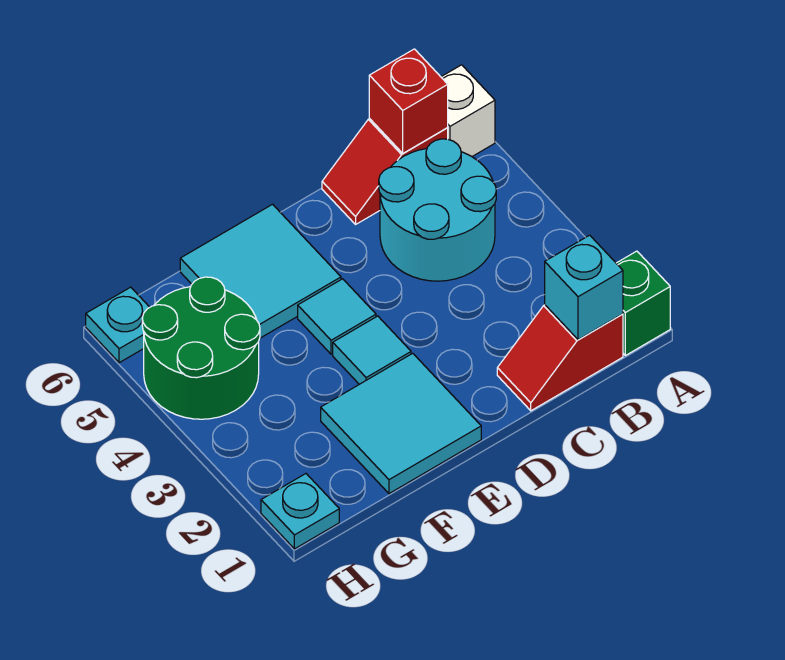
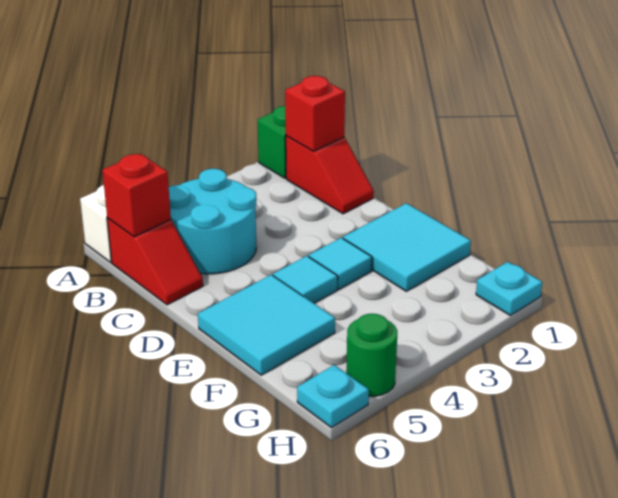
cyan 1x1 brick [545,235,623,340] -> red 1x1 brick [285,76,345,151]
green 2x2 round brick [142,277,260,419] -> green 1x1 round brick [346,314,397,397]

